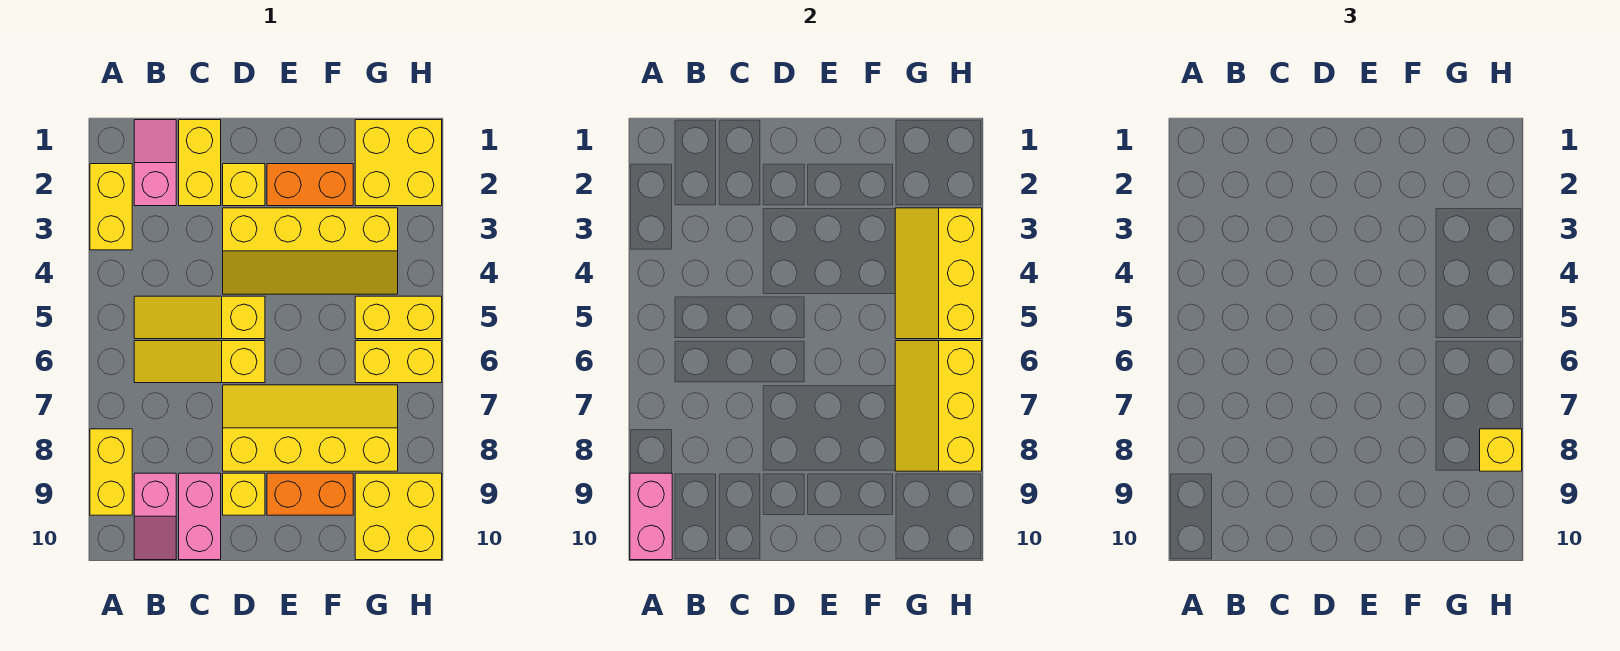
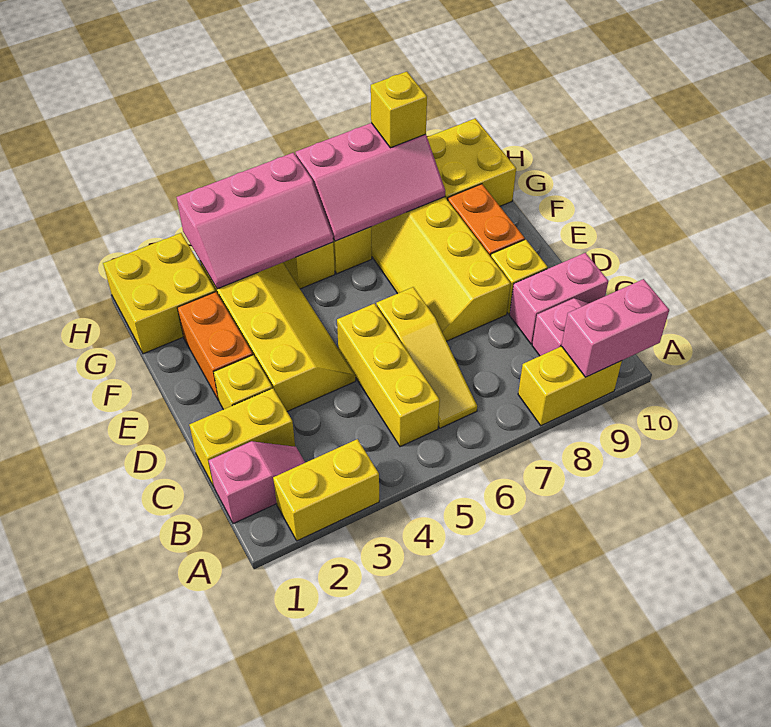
pink 1x2 slope [134,120,176,206] -> pink 1x2 slope turned to [209,441,305,524]
yellow 1x3 slope [134,296,265,339] -> yellow 1x3 brick [337,304,440,447]
yellow 2x3 slope [895,208,982,339] -> pink 2x3 slope [177,153,333,289]
yellow 2x3 slope [895,341,982,471] -> pink 2x3 slope [295,123,445,241]

